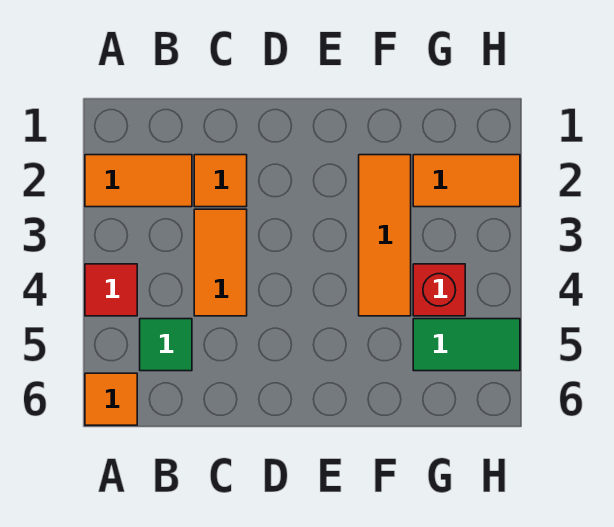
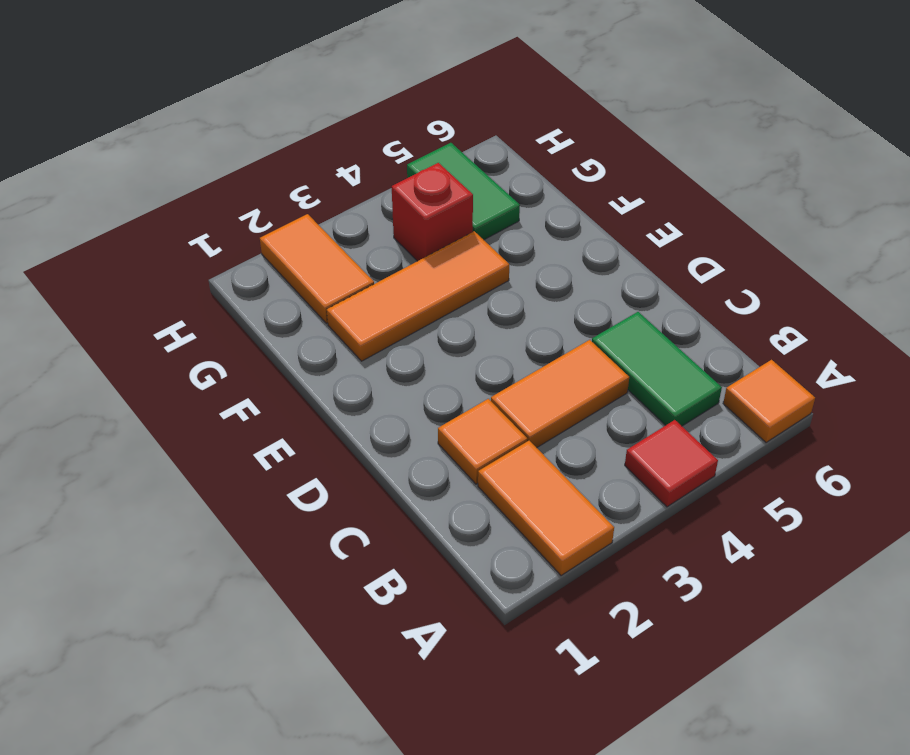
green 1x1 tile [140,319,192,371] -> green 1x2 tile [592,312,722,426]

